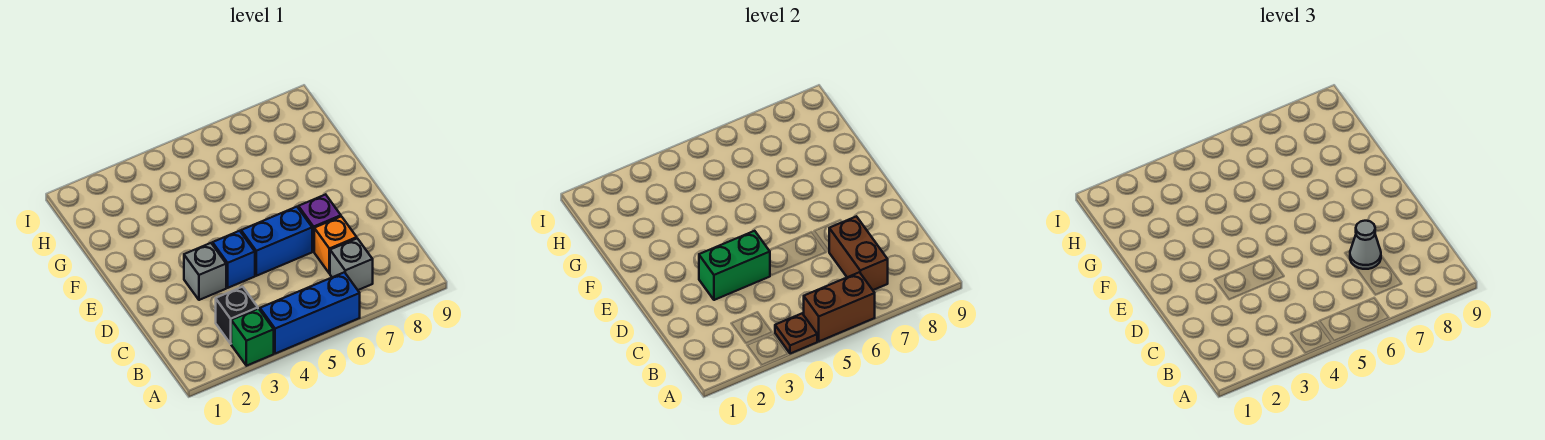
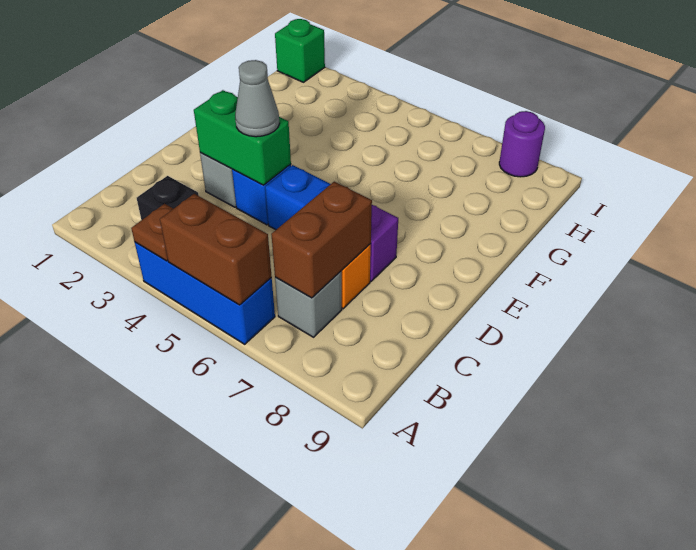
green 1x1 brick [231,309,274,366] -> green 1x1 brick moved to [275,19,325,82]
grey 1x1 cone [1350,221,1381,269] -> grey 1x1 cone moved to [235,60,279,137]
none -> purple 1x1 round brick [499,111,545,177]

